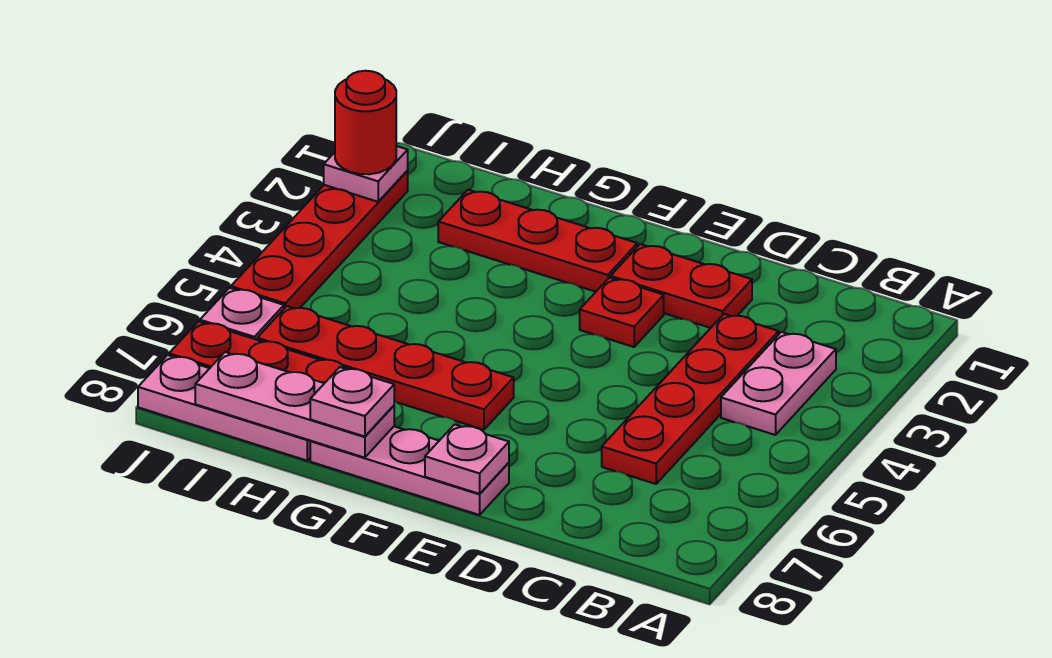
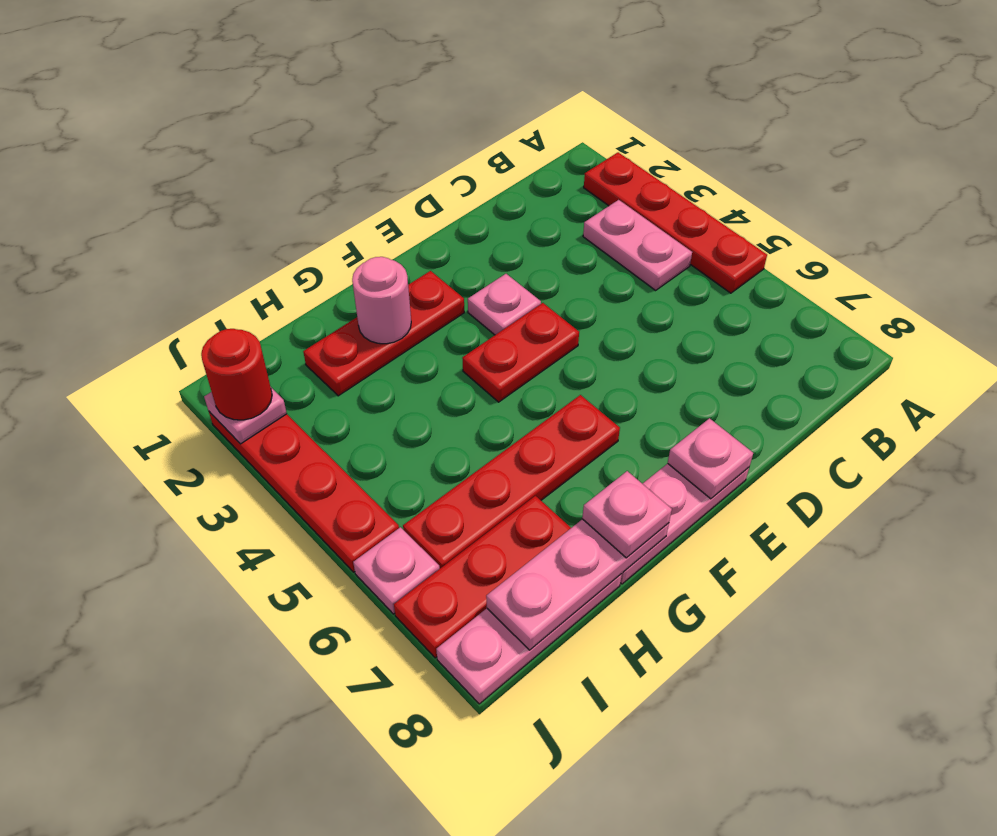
red 1x4 plate [602,314,779,484] -> red 1x4 plate moved to [584,152,767,293]
red 1x2 plate [611,244,752,328] -> red 1x2 plate moved to [462,303,579,402]
red 1x1 plate [580,278,664,347] -> pink 1x1 plate [468,274,541,335]
none -> pink 1x1 round brick [352,257,411,344]

